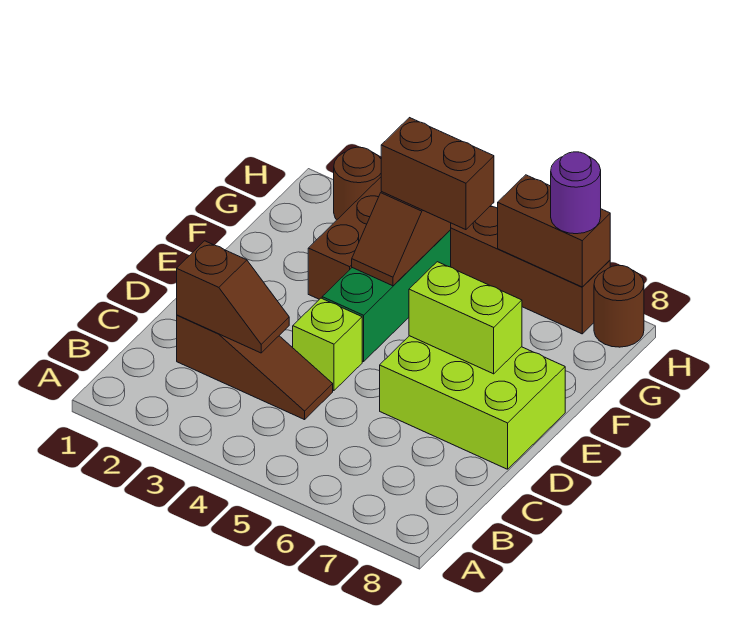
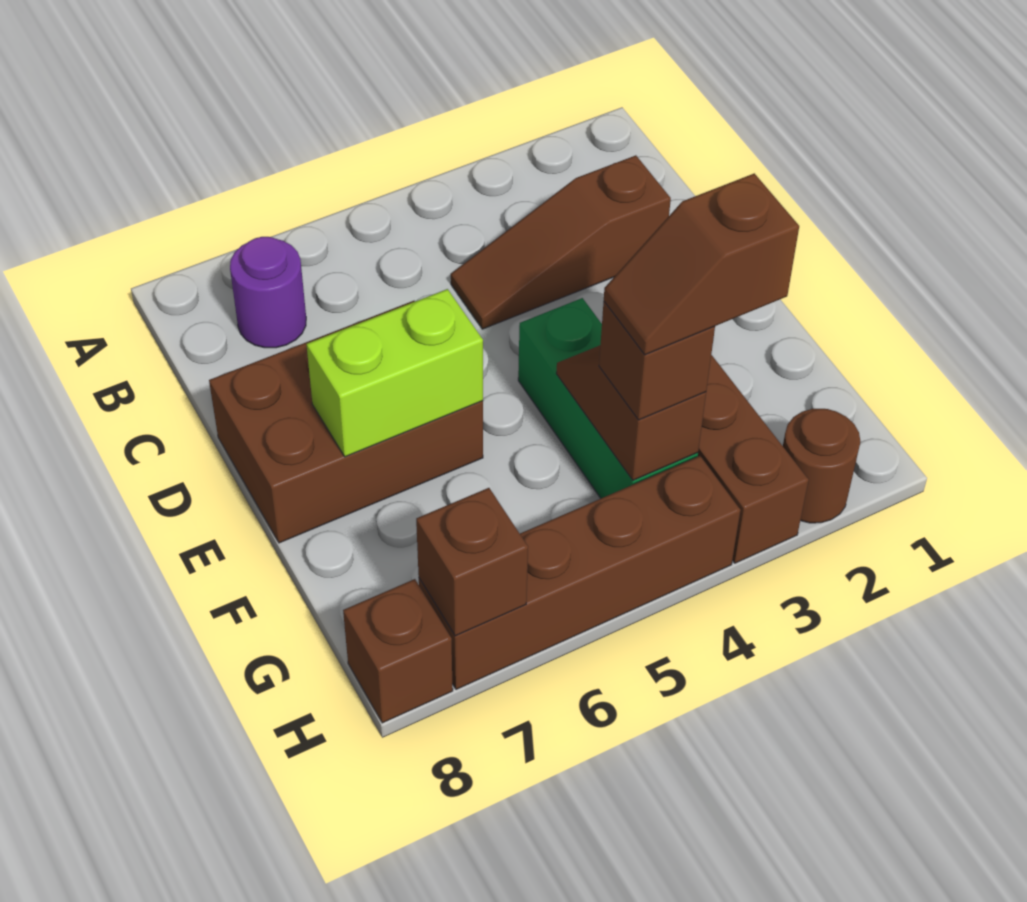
brown 1x2 slope [177,241,289,353] -> brown 1x2 slope moved to [604,173,799,355]
lime 1x1 brick [293,298,362,391] -> none
lime 2x3 brick [380,336,565,469] -> brown 2x3 brick [209,301,483,543]
brown 1x2 brick [381,118,494,230] -> brown 1x1 brick [599,302,715,420]
brown 1x2 brick [498,175,610,287] -> brown 1x1 brick [416,488,528,636]
purple 1x1 round brick [551,152,601,234] -> purple 1x1 round brick moved to [230,237,306,348]
brown 1x1 round brick [594,265,644,347] -> brown 1x1 brick [343,579,453,723]

